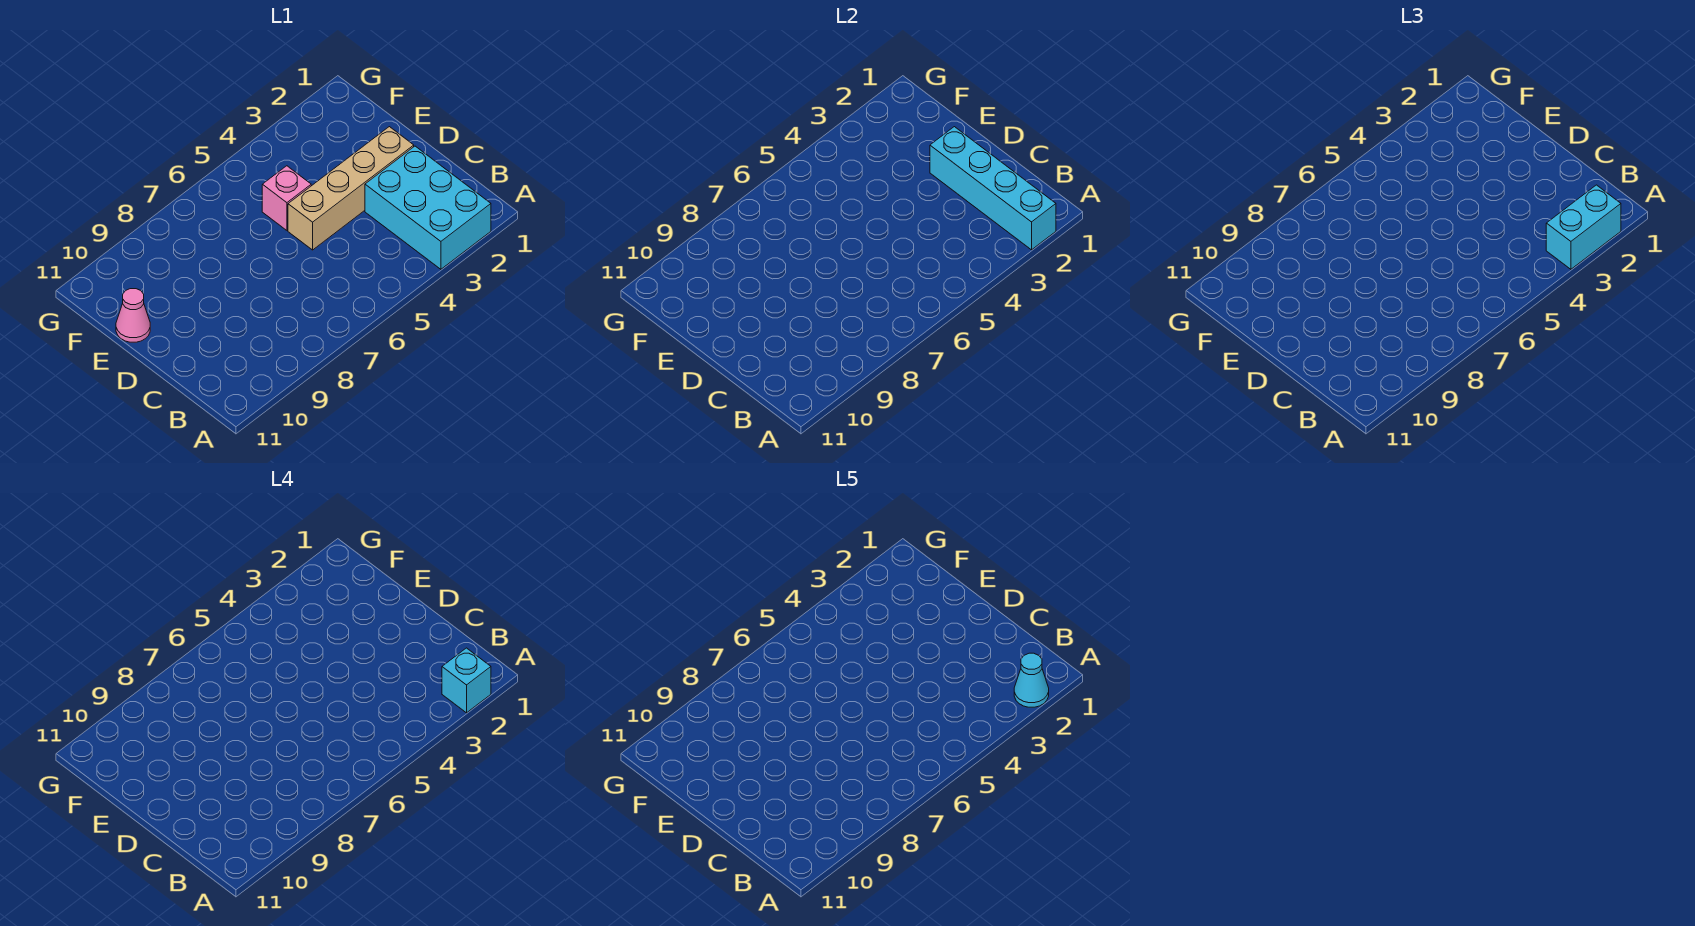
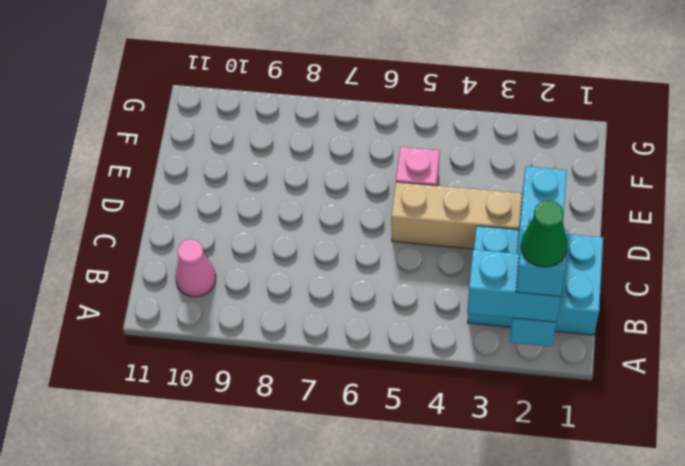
cyan 2x3 brick [365,146,491,269] -> cyan 2x3 brick turned to [467,226,603,335]
cyan 1x1 cone [1014,653,1049,707] -> green 1x1 cone [521,200,568,267]
pink 1x1 cone [116,289,150,342] -> pink 1x1 cone moved to [175,239,216,297]

